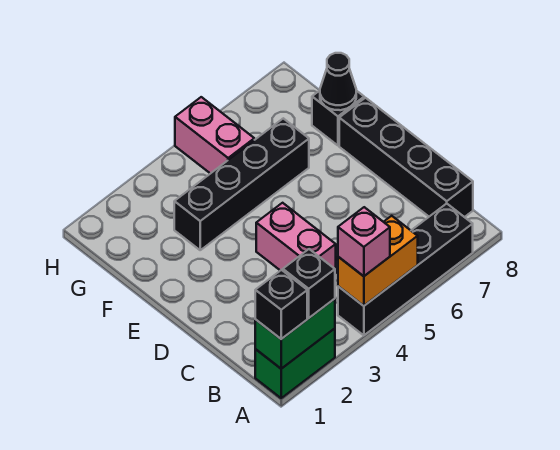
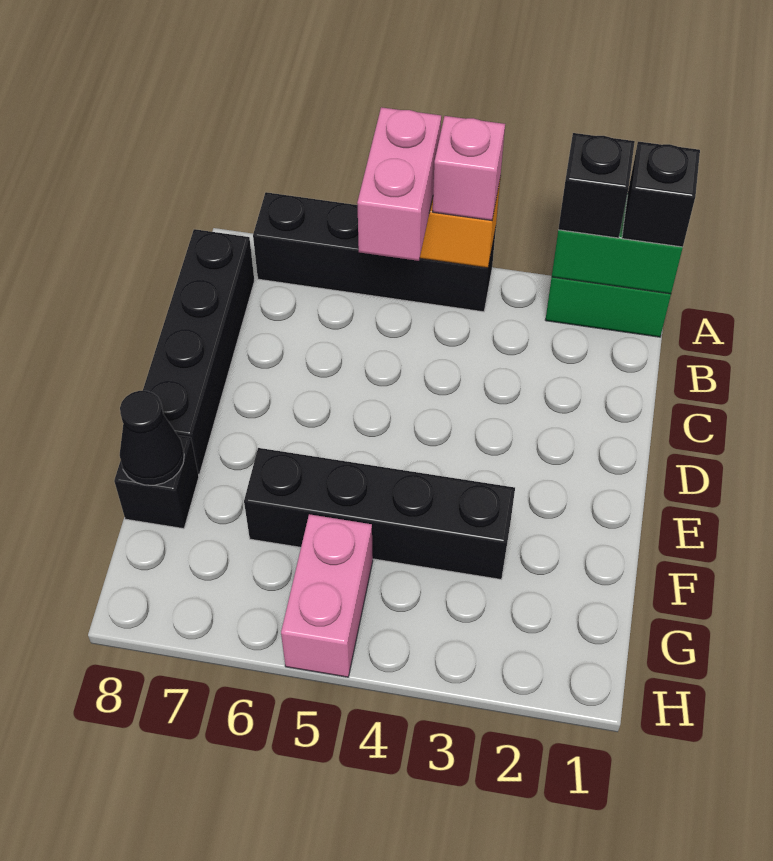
pink 1x2 brick [256,203,336,273] -> pink 1x2 brick moved to [357,107,441,261]

